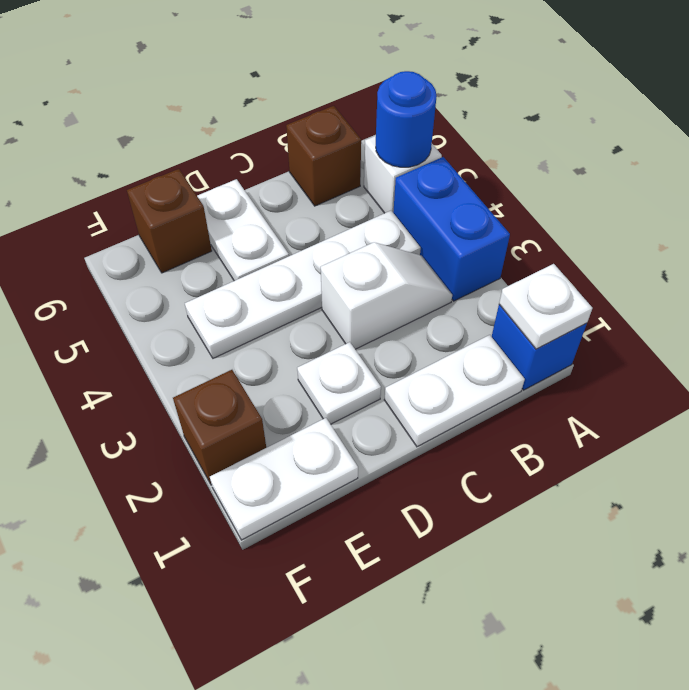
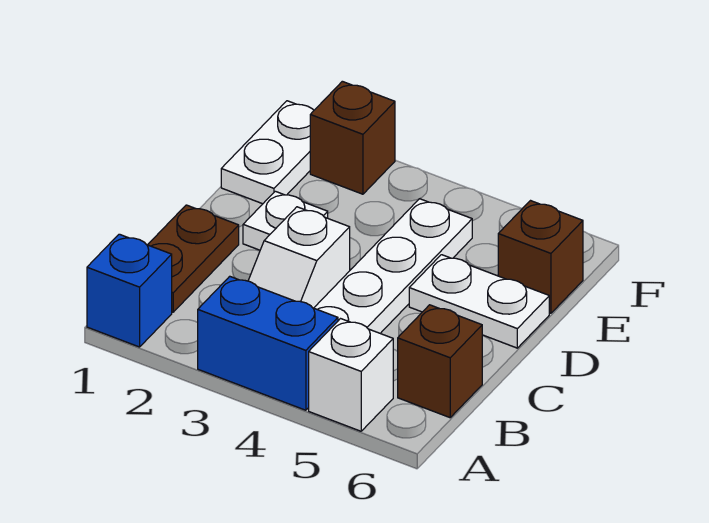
white 1x1 plate [499,264,592,349] -> none
blue 1x1 round brick [376,71,437,167] -> none
white 1x2 plate [384,335,525,447] -> brown 1x2 plate [148,205,239,312]

